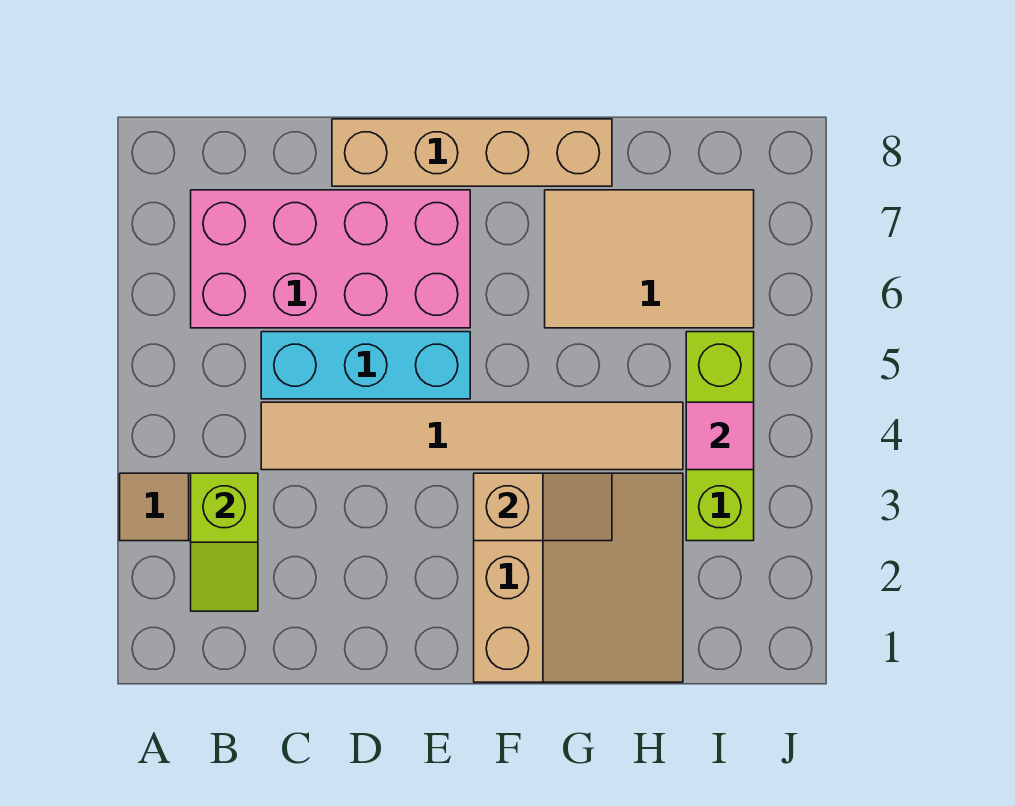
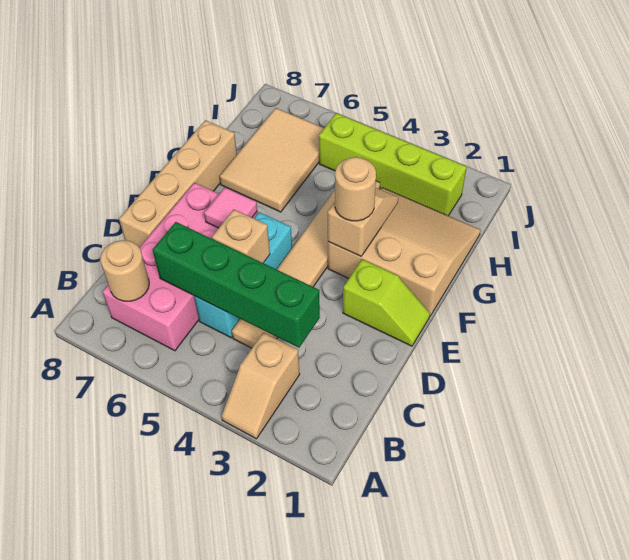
lime 1x2 slope [191,473,258,611] -> lime 1x2 slope moved to [343,259,430,346]
none -> tan 1x1 round brick [100,240,149,301]
none -> green 1x4 brick [153,222,320,348]
none -> tan 1x1 brick [212,210,270,263]
none -> tan 1x1 round brick [335,157,376,221]
lime 1x3 brick [686,332,754,541] -> lime 1x4 brick [319,113,467,216]
pink 1x1 tile [686,402,754,470] -> pink 1x1 tile moved to [204,187,257,228]

